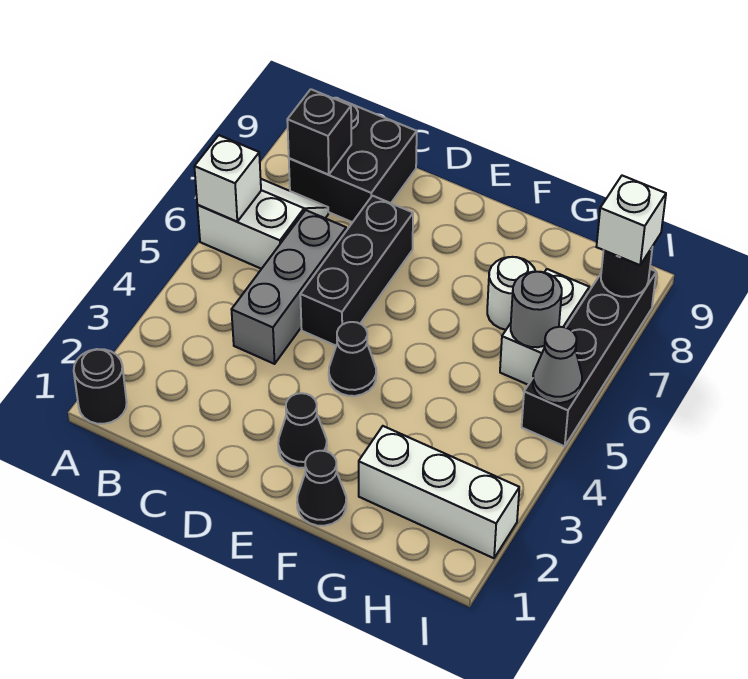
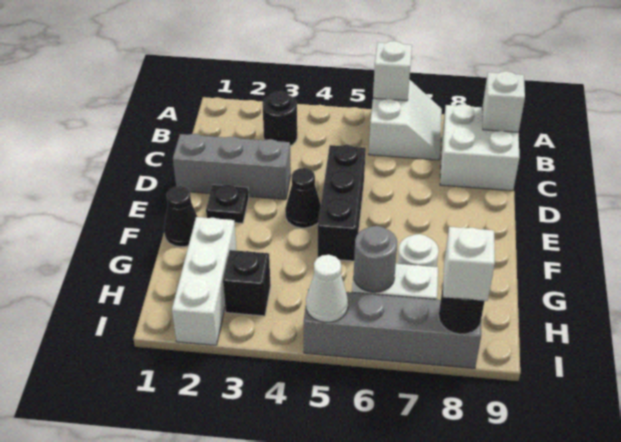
black 1x1 round brick [74,349,127,424] -> black 1x1 round brick moved to [262,91,297,146]
black 2x2 brick [289,98,417,222] -> white 2x2 brick [440,104,520,191]
black 1x1 brick [287,89,351,175] -> black 1x1 brick moved to [223,250,271,316]
none -> white 1x1 brick [482,71,525,132]
grey 1x3 brick [232,210,346,364] -> grey 1x3 brick moved to [173,134,291,199]
black 1x3 brick [300,196,413,346] -> black 1x3 brick turned to [318,145,366,261]
black 1x1 cone [278,393,327,468] -> black 1x1 plate [206,185,249,223]
black 1x4 brick [522,269,656,446] -> grey 1x4 brick [304,289,481,368]
grey 1x1 cone [533,327,582,403] -> white 1x1 cone [306,255,348,322]

